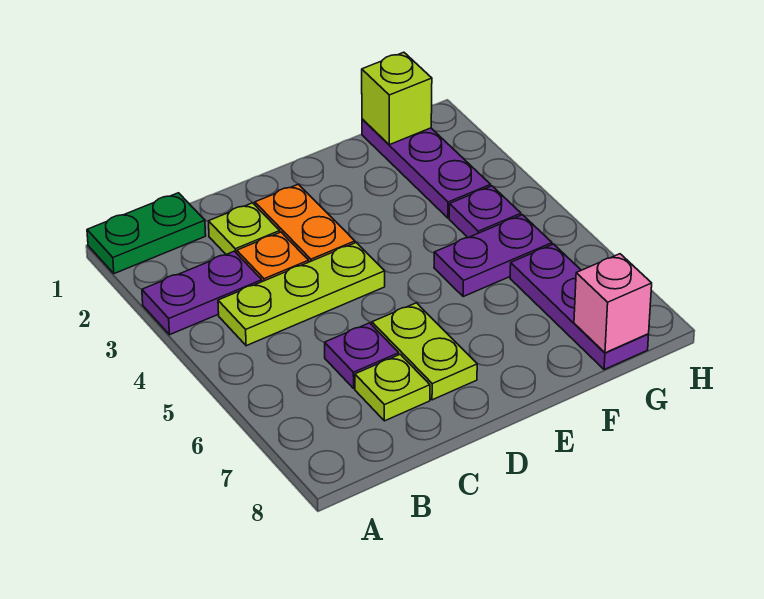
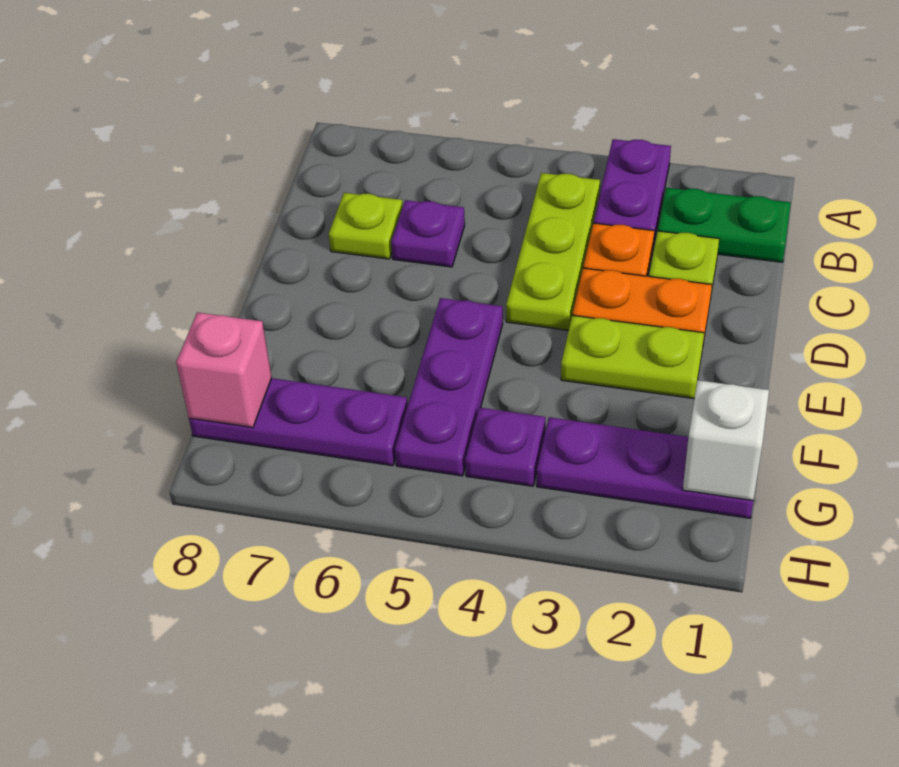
green 1x2 plate [87,193,206,274] -> green 1x2 plate turned to [658,188,791,262]
lime 1x2 plate [372,303,477,400] -> lime 1x2 plate moved to [561,315,704,398]
purple 1x2 plate [434,215,552,297] -> purple 1x3 plate [395,298,503,476]
lime 1x1 brick [362,52,432,145] -> white 1x1 brick [683,380,769,500]

